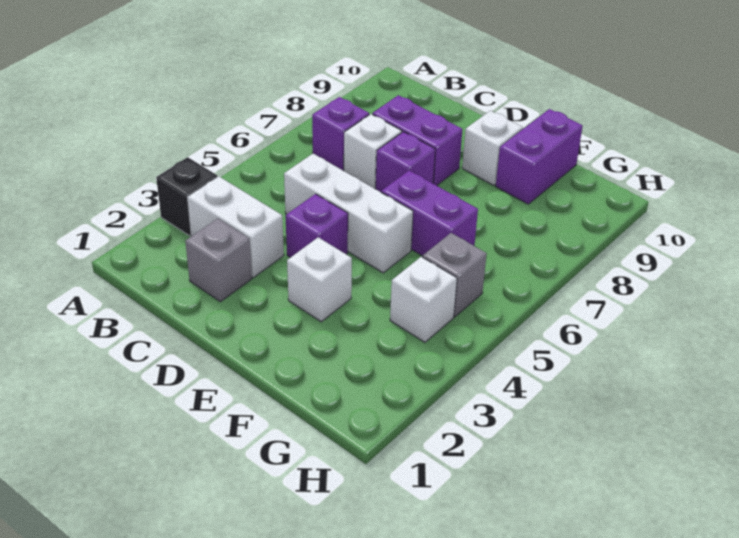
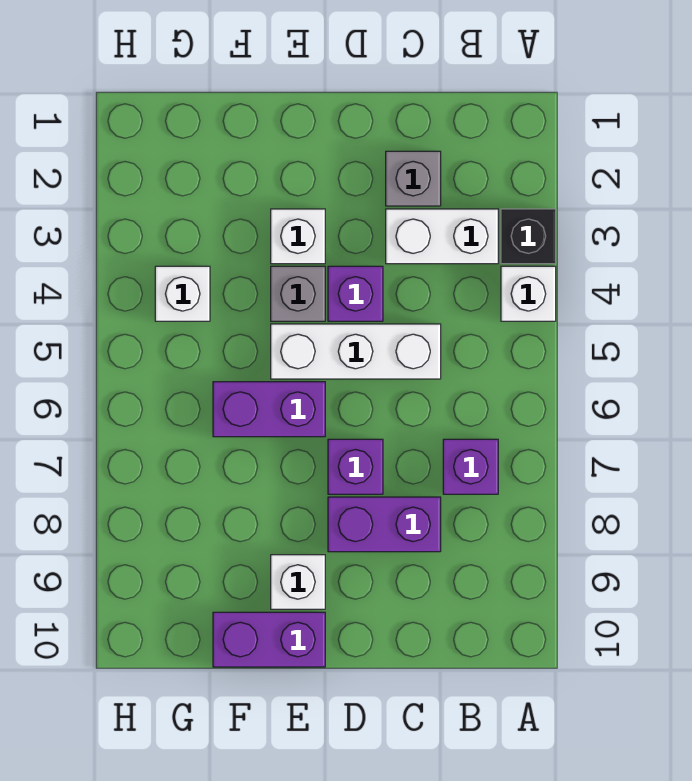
white 1x1 brick [343,114,402,189] -> white 1x1 brick moved to [501,266,556,321]
purple 1x2 brick [496,109,583,204] -> purple 1x2 brick turned to [213,612,325,667]
grey 1x1 brick [423,233,487,317] -> grey 1x1 brick moved to [271,266,325,321]

